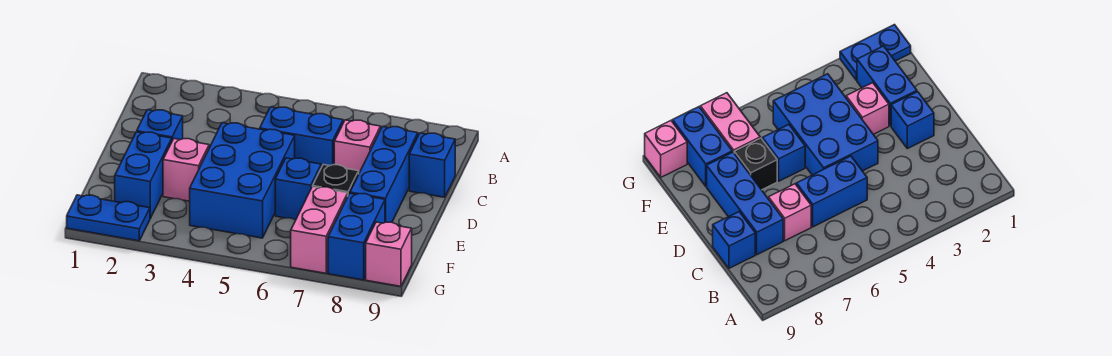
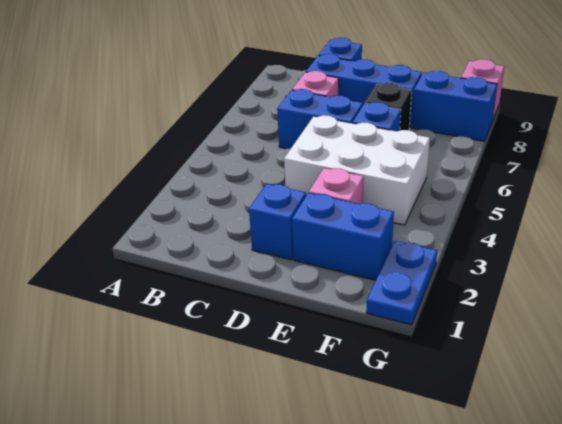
blue 1x2 brick [260,107,343,167] -> blue 1x2 brick turned to [277,89,363,149]
blue 2x3 brick [190,123,295,238] -> white 2x3 brick [284,115,430,225]
pink 1x2 brick [291,187,348,273] -> none

